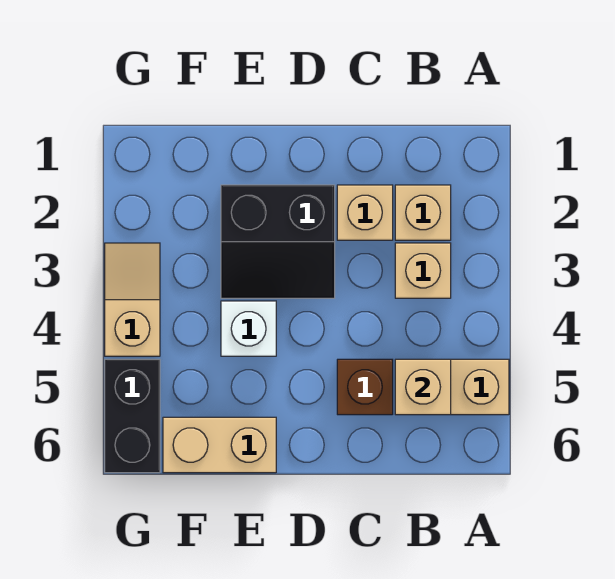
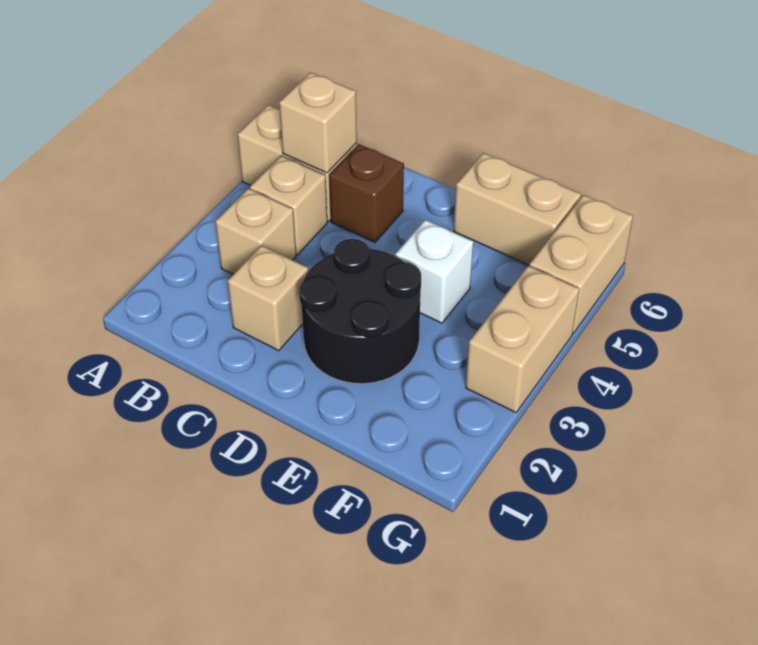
tan 1x1 brick [395,185,451,240] -> tan 1x1 brick moved to [250,156,327,255]
black 2x2 slope [221,185,335,298] -> black 2x2 round brick [299,239,421,384]
tan 1x2 slope [105,243,160,356] -> tan 1x2 brick [466,266,579,412]
black 1x2 brick [105,359,160,473] -> tan 1x2 brick [529,195,633,333]

